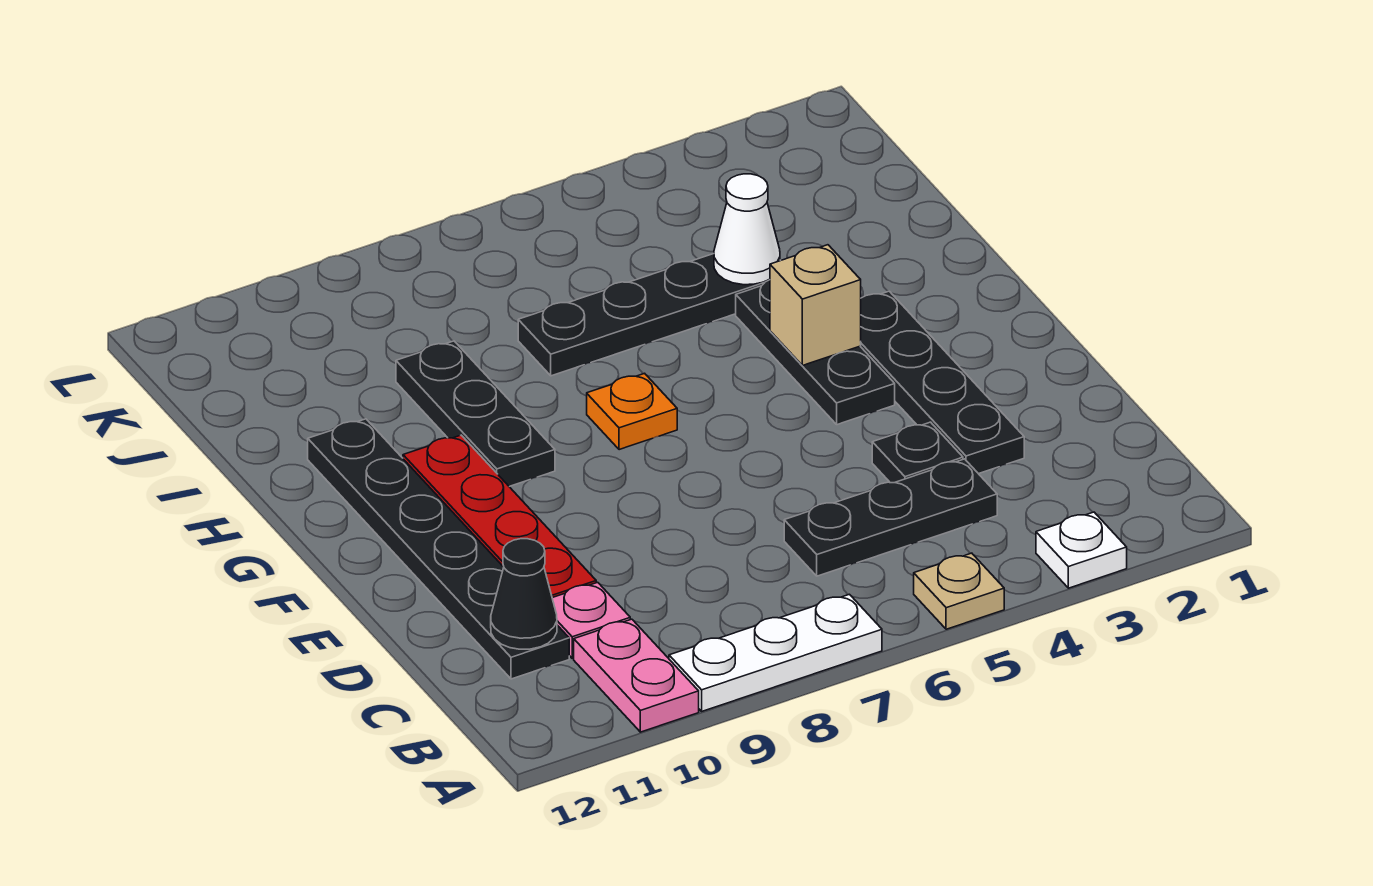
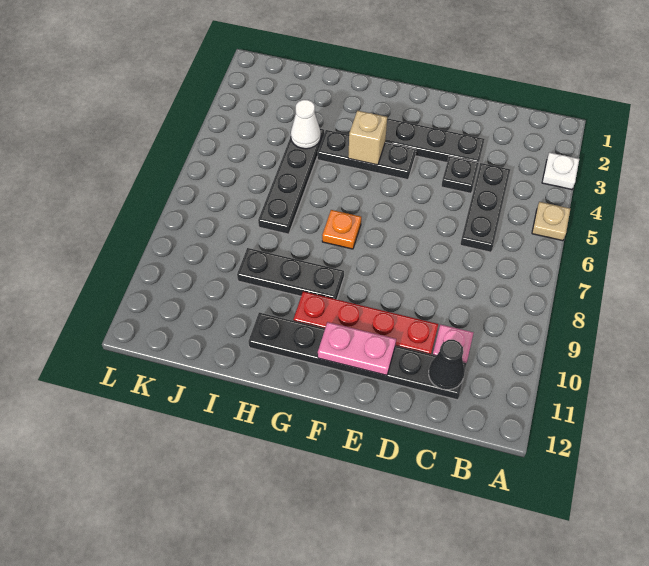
white 1x3 plate [669,594,882,711] -> none
pink 1x2 plate [574,619,699,732] -> pink 1x2 plate moved to [318,322,396,375]

